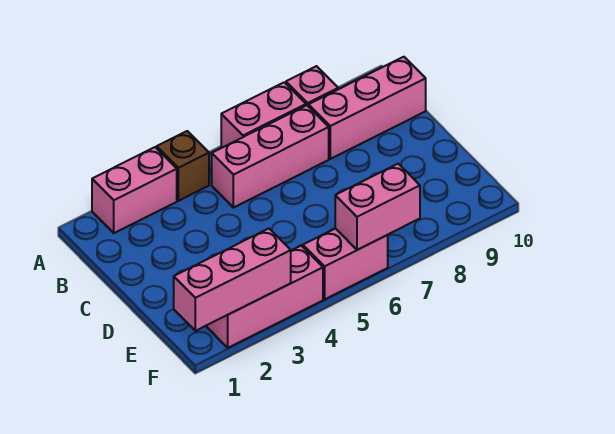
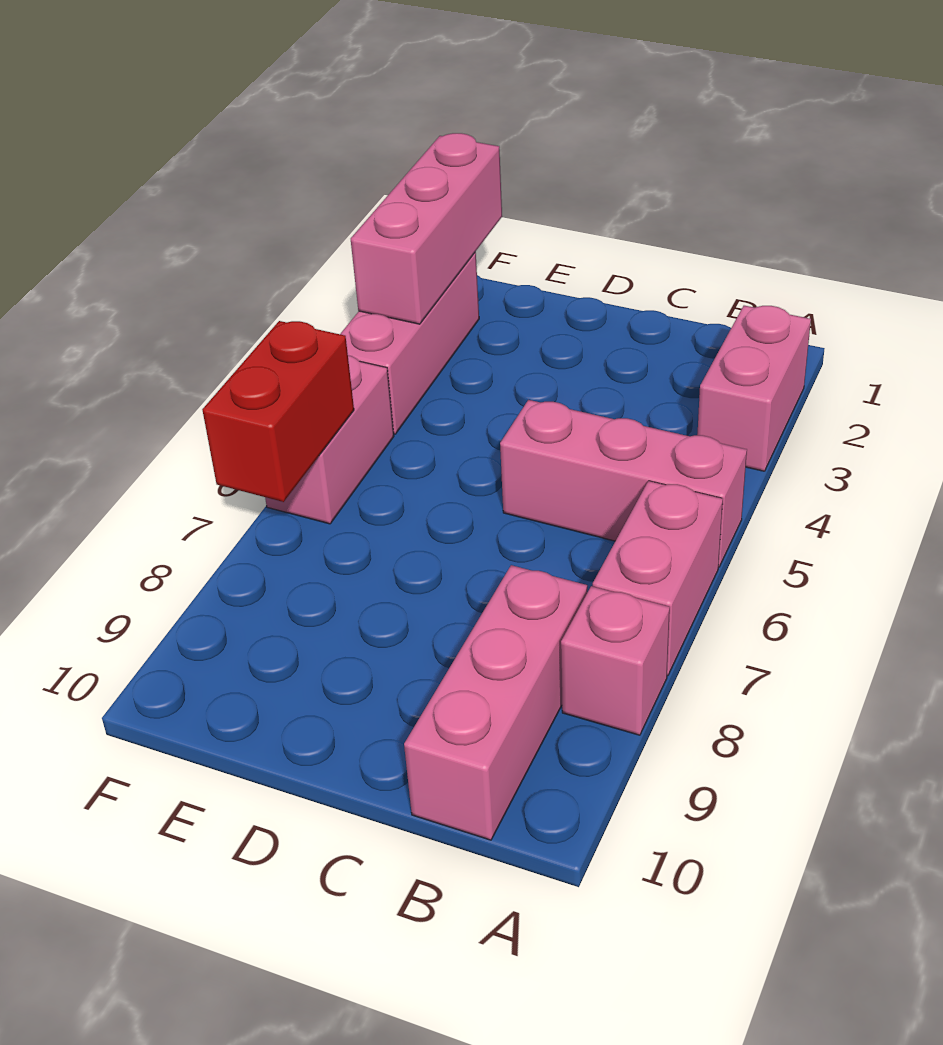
brown 1x1 brick [157,131,209,201] -> none
pink 1x3 brick [212,105,329,208] -> pink 1x3 brick turned to [500,400,747,567]
pink 1x2 brick [335,164,420,250] -> red 1x2 brick [202,321,354,502]

